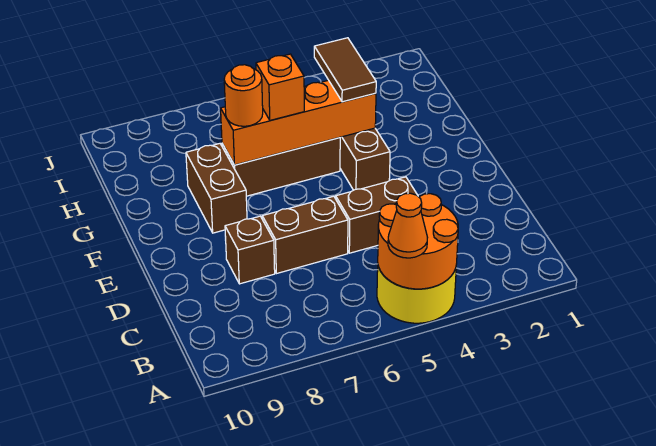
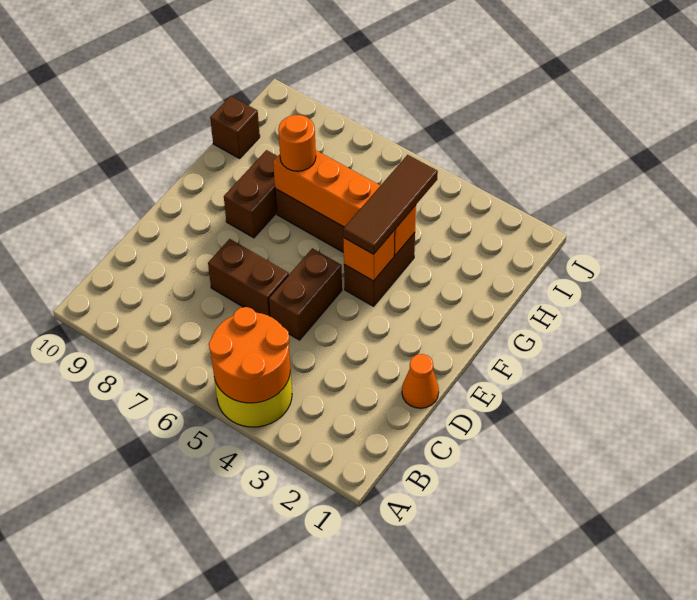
orange 1x1 cone [388,193,428,258] -> orange 1x1 cone moved to [402,354,439,408]
brown 1x2 brick [336,177,418,253] -> brown 1x2 brick turned to [269,248,342,340]
brown 1x1 brick [225,216,275,284] -> brown 1x1 brick moved to [210,96,260,158]
brown 1x2 tile [314,38,376,102] -> brown 1x3 tile [343,155,438,254]
orange 1x1 brick [256,54,304,120] -> orange 1x1 brick moved to [343,230,395,281]

